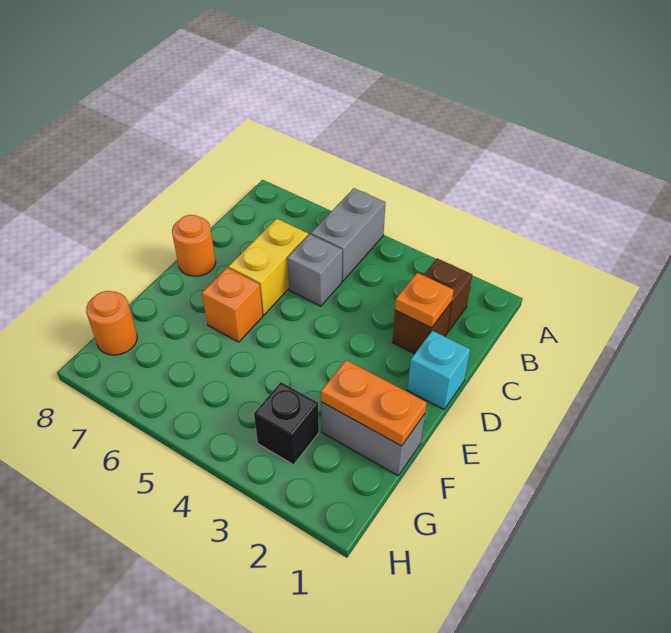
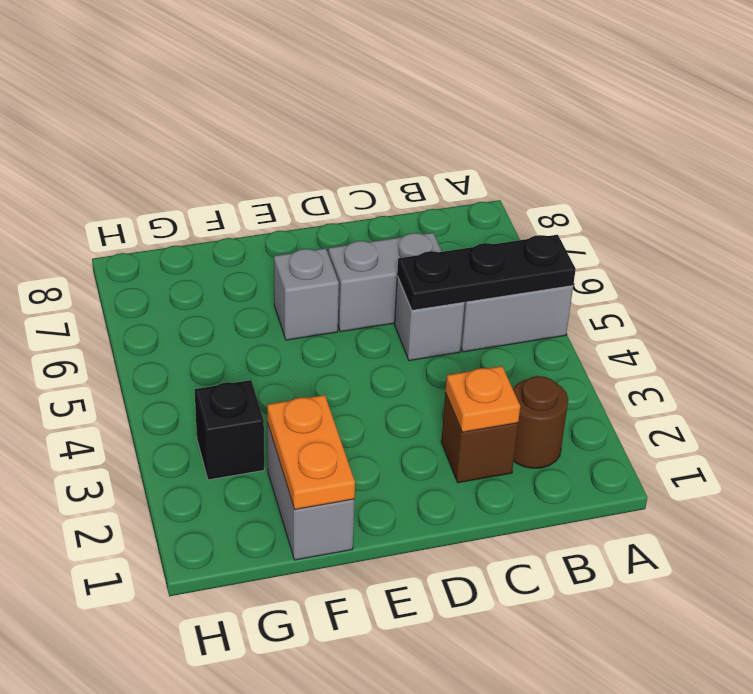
none -> black 1x3 plate [397,235,576,310]
brown 1x1 brick [424,258,472,332] -> brown 1x1 round brick [513,376,568,468]
yellow 1x2 brick [228,219,308,315] -> grey 1x2 brick [328,233,442,332]
cyan 1x1 brick [408,331,470,409] -> none
orange 1x1 round brick [172,215,216,276] -> none
orange 1x1 brick [202,268,263,342] -> grey 1x1 brick [274,248,339,340]
orange 1x1 round brick [86,291,137,355] -> none

